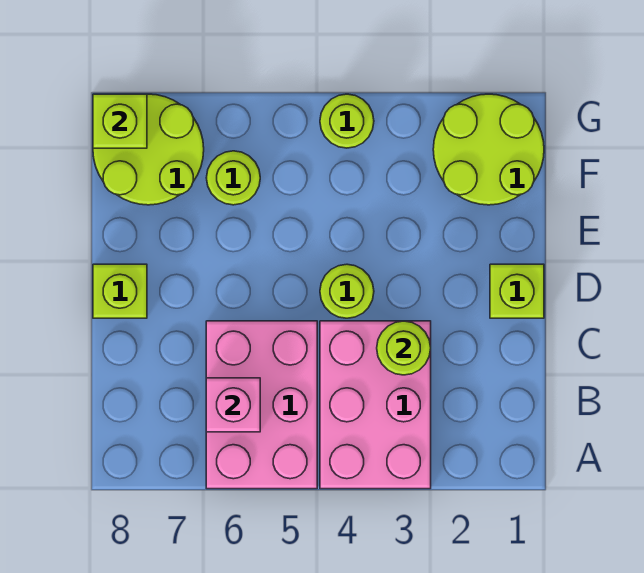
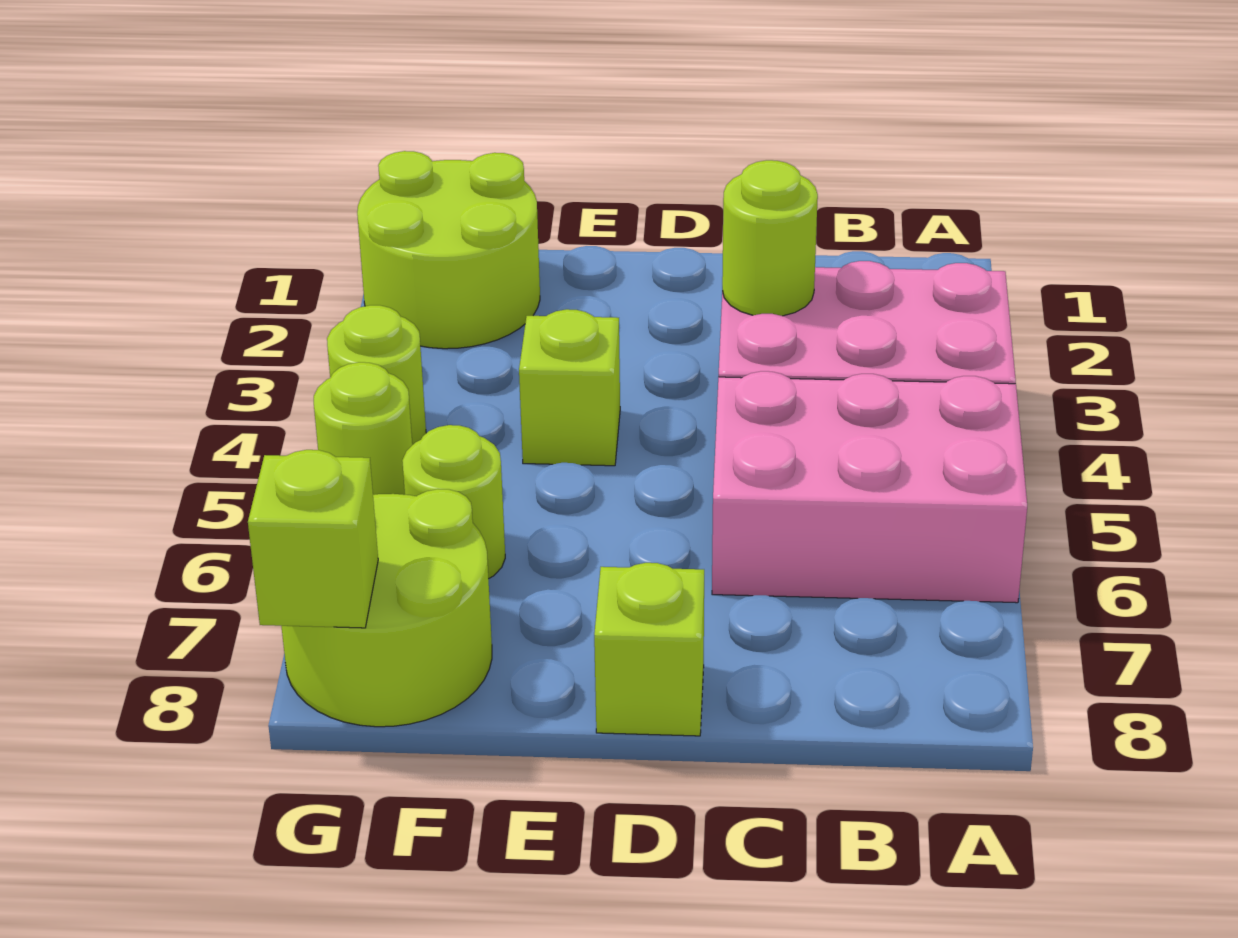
pink 1x1 brick [206,378,260,432] -> none
lime 1x1 brick [490,264,544,318] -> lime 1x1 brick moved to [519,309,620,466]
lime 1x1 round brick [320,264,374,318] -> lime 1x1 round brick moved to [314,362,412,495]

